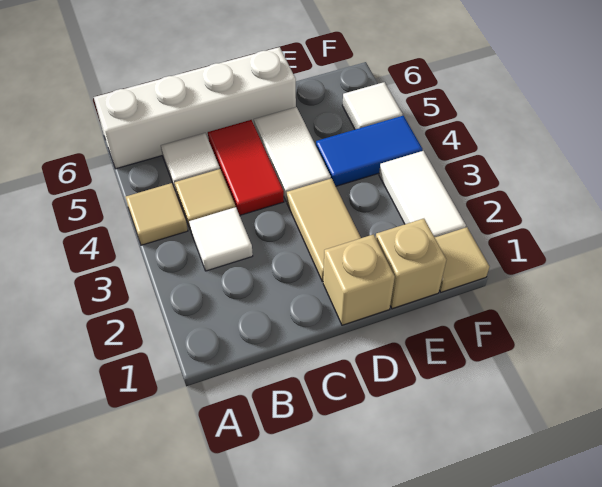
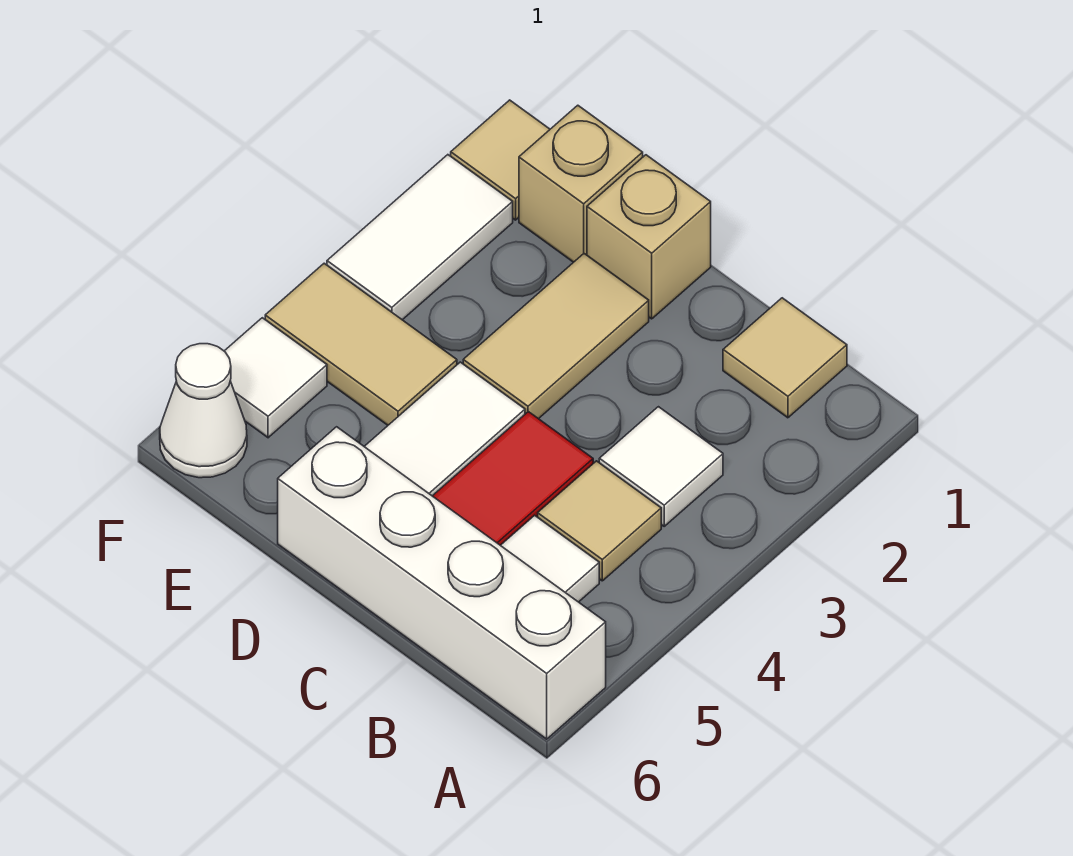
tan 1x1 tile [126,183,188,245] -> tan 1x1 tile moved to [723,298,847,418]
blue 1x2 tile [316,116,422,186] -> tan 1x2 tile [265,263,457,425]
none -> white 1x1 cone [160,344,247,478]

